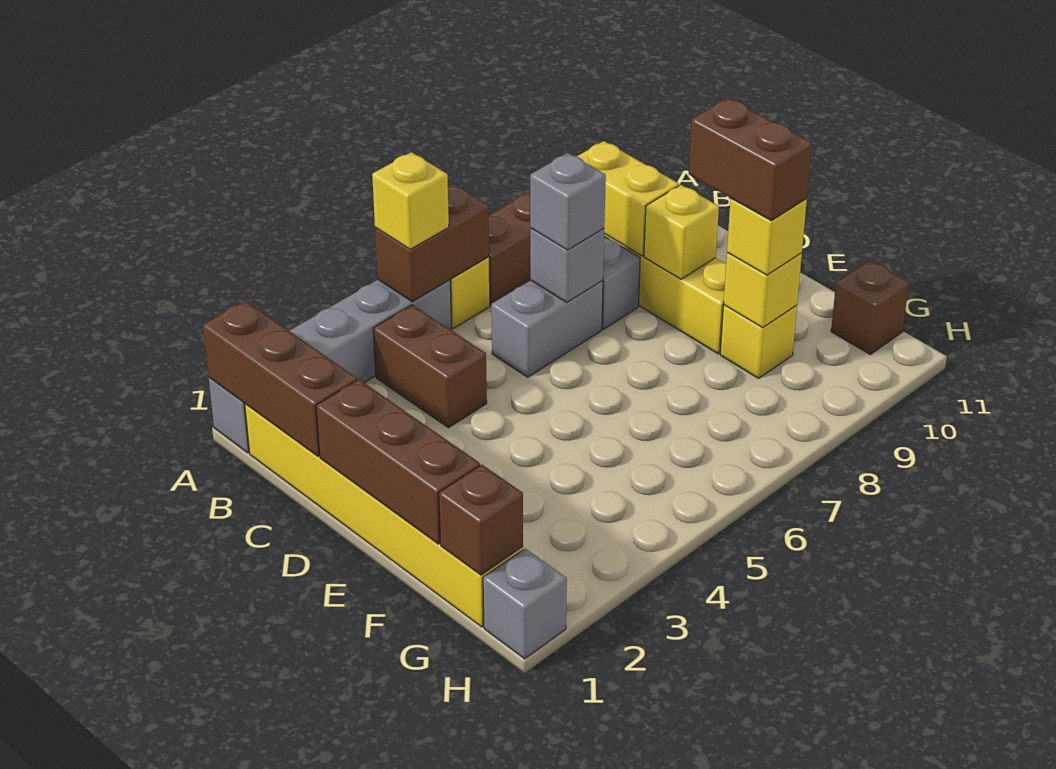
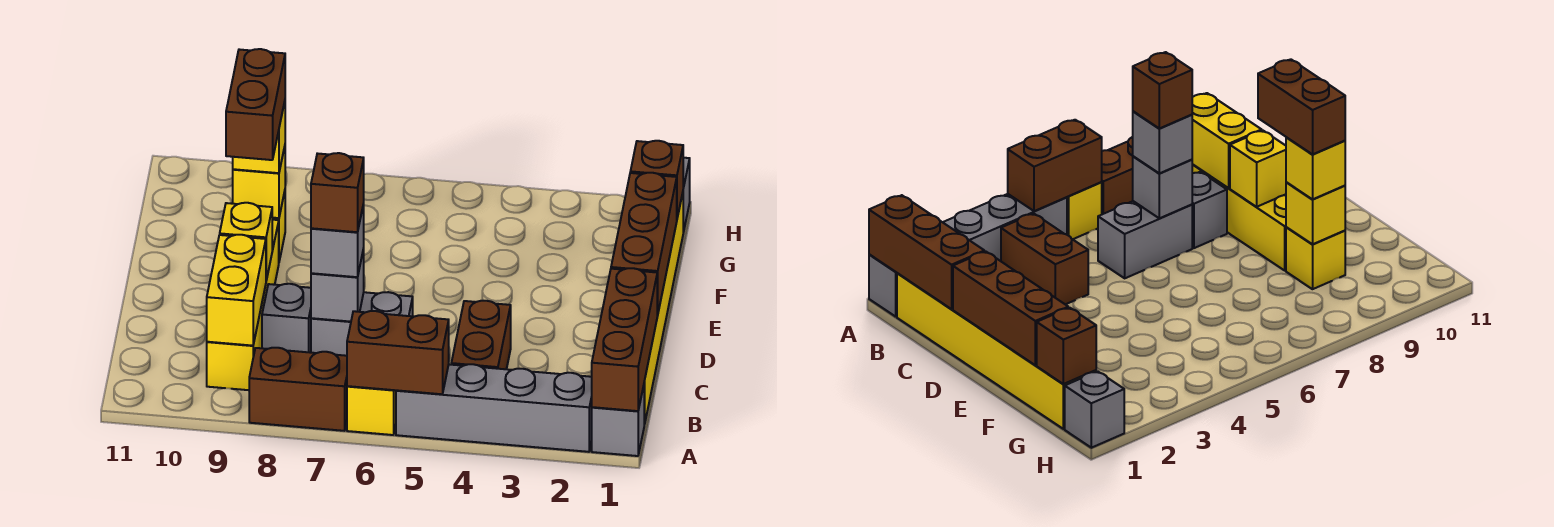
yellow 1x1 brick [372,152,449,249] -> none
brown 1x1 brick [831,260,909,354] -> brown 1x1 brick moved to [311,153,364,232]

